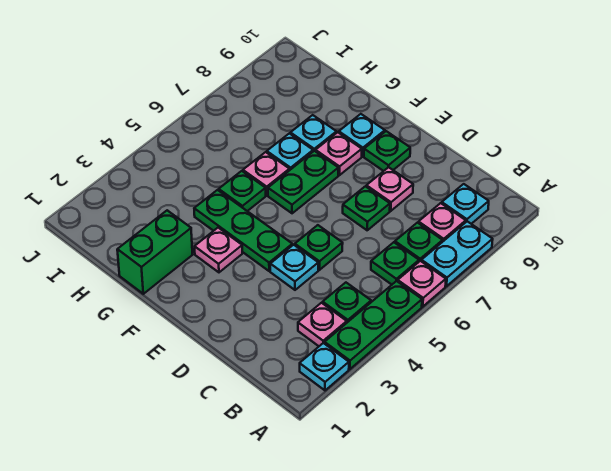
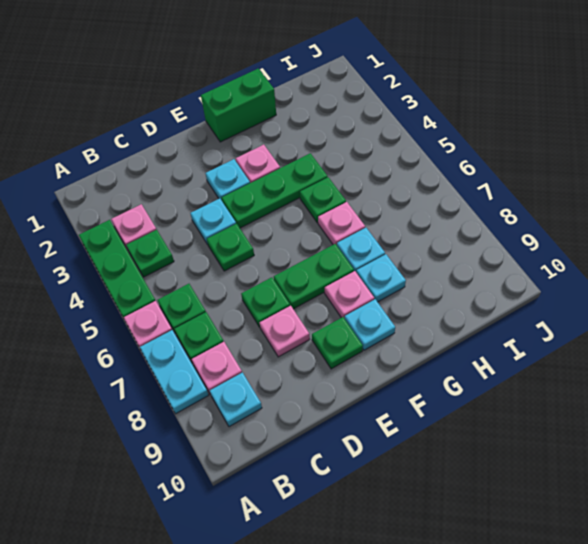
cyan 1x1 plate [300,343,349,390] -> cyan 1x1 plate moved to [205,159,250,200]
green 1x2 plate [268,151,338,213] -> green 1x2 plate turned to [274,244,354,309]
green 1x2 brick [117,210,192,294] -> green 1x2 brick turned to [201,69,276,142]

